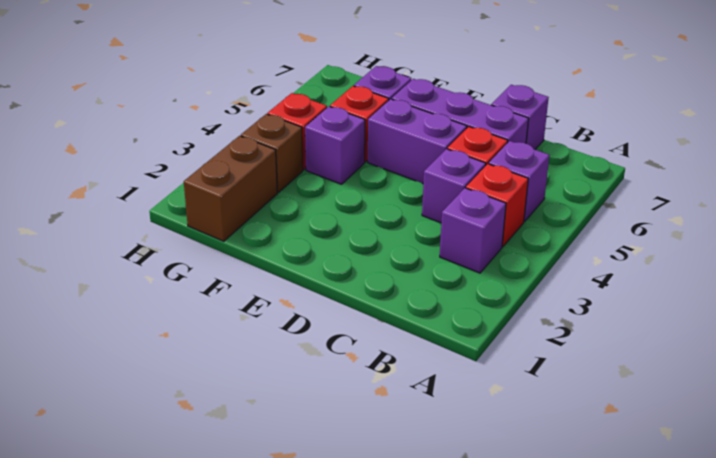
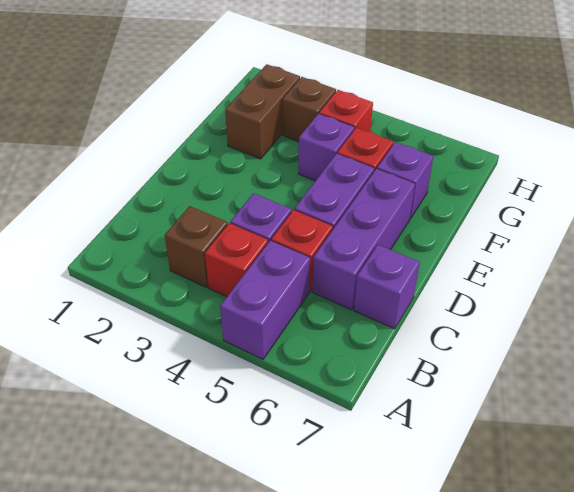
purple 1x1 brick [440,188,506,273] -> brown 1x1 brick [165,206,227,287]
purple 1x1 brick [489,141,549,222] -> purple 1x2 brick [220,241,310,359]
brown 1x2 brick [184,136,277,241] -> brown 1x2 brick turned to [225,64,300,159]

